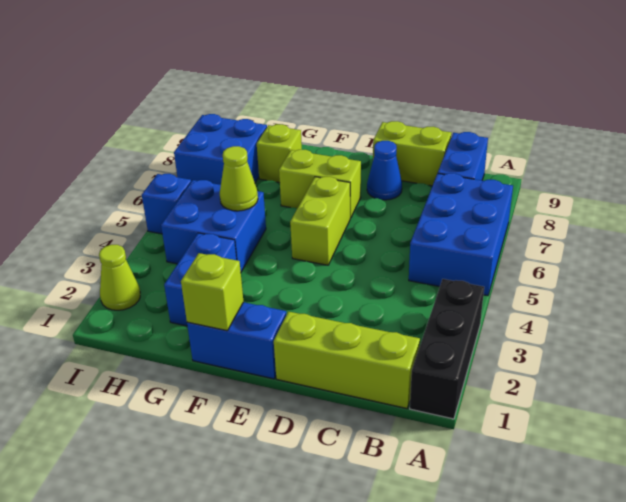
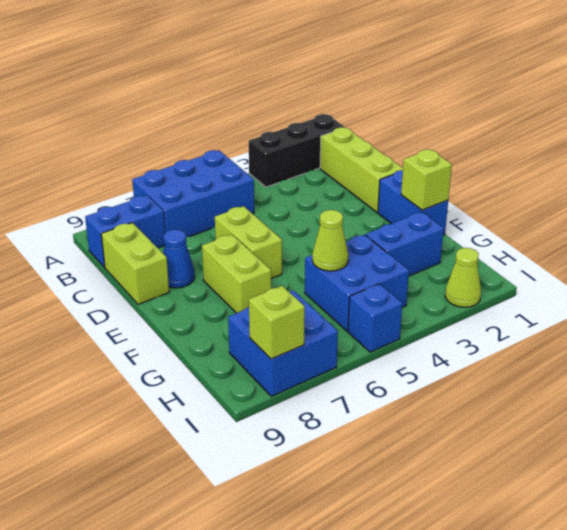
lime 1x2 brick [290,177,350,265] -> lime 1x2 brick turned to [215,206,282,279]
lime 1x1 brick [257,124,302,183] -> lime 1x1 brick moved to [249,286,305,359]

